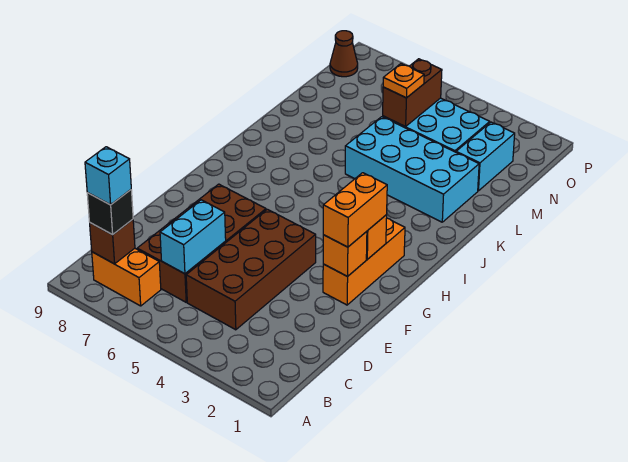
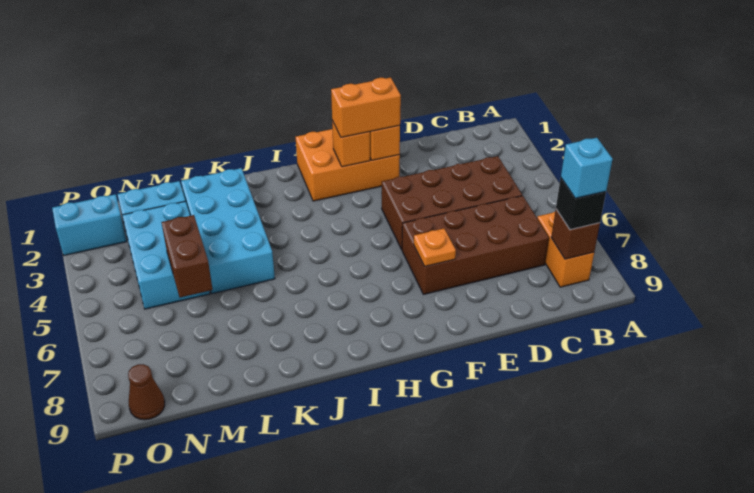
cyan 1x2 brick [160,200,226,274] -> cyan 1x2 brick moved to [52,194,127,255]
orange 1x3 brick [323,218,405,305] -> orange 2x3 brick [296,129,400,201]
brown 1x2 brick [383,59,442,127] -> brown 1x2 brick turned to [161,215,213,297]
orange 1x1 plate [383,64,424,98] -> orange 1x1 plate moved to [414,228,456,266]

